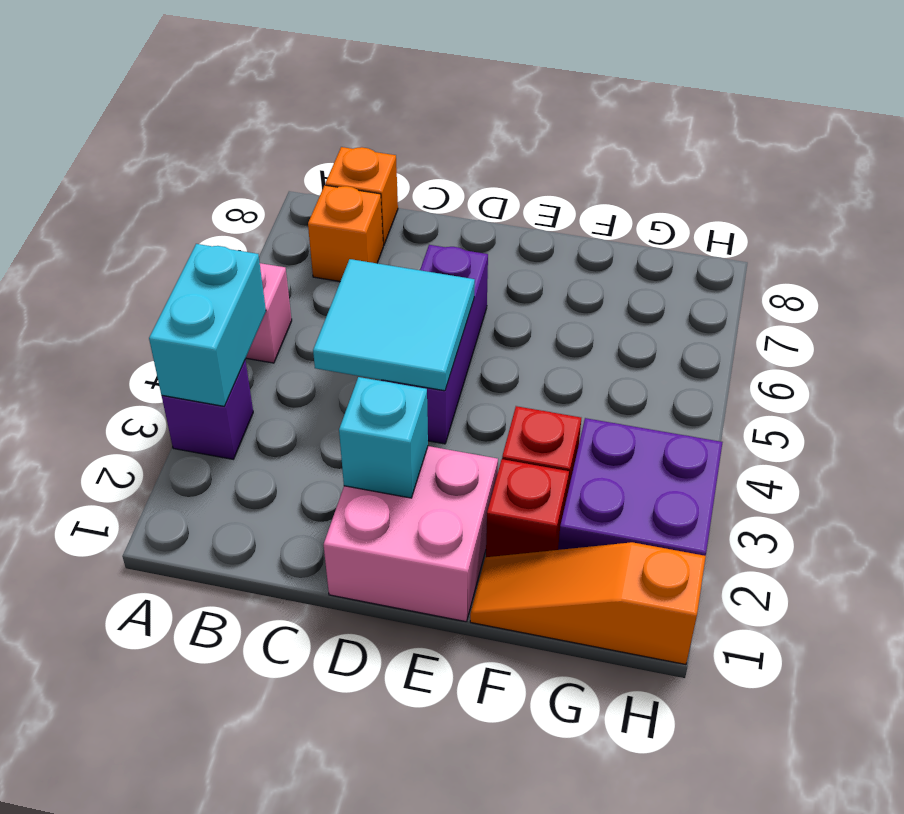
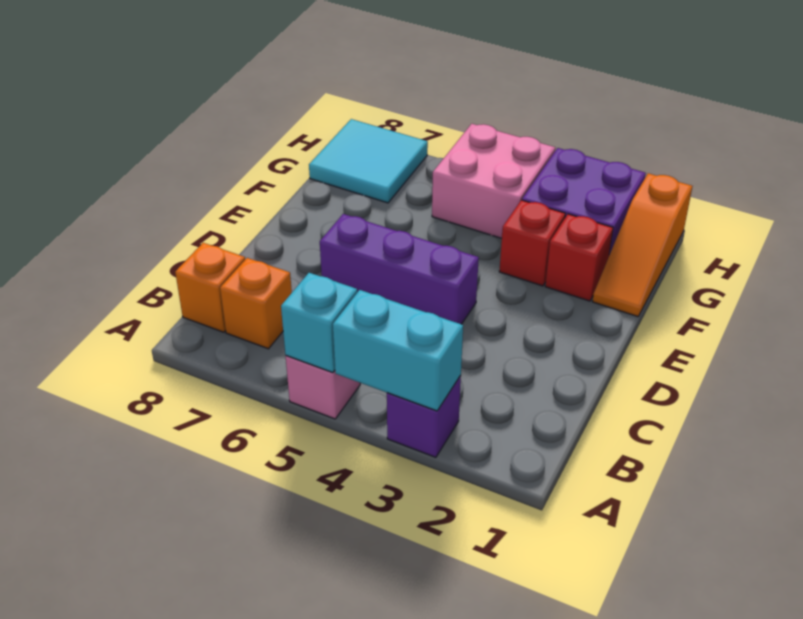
cyan 2x2 tile [313,259,475,391] -> cyan 2x2 tile moved to [309,119,428,203]
pink 2x2 brick [324,446,498,622] -> pink 2x2 brick moved to [432,124,555,238]
cyan 1x1 brick [339,377,428,498] -> cyan 1x1 brick moved to [281,273,357,373]

